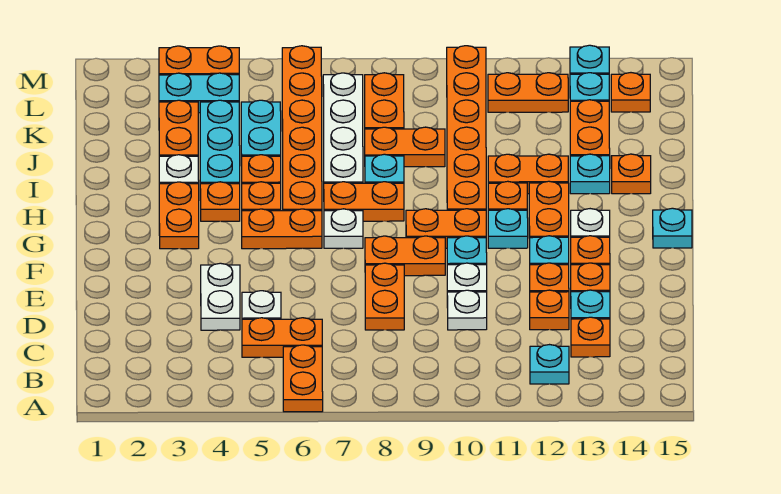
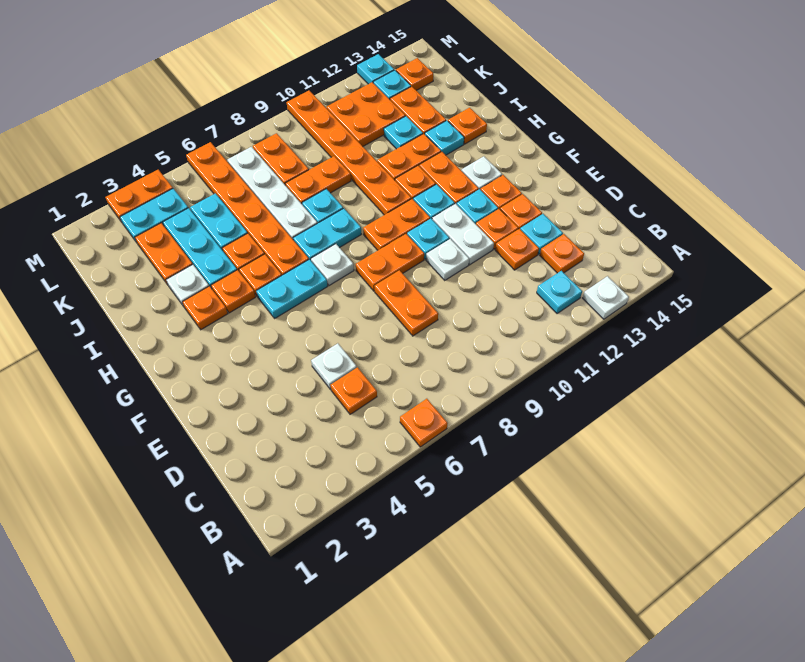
orange 1x2 plate [283,345,323,412] -> orange 1x1 plate [400,399,448,447]
orange 1x2 plate [242,318,322,357] -> orange 1x1 plate [331,367,377,414]
white 1x2 plate [201,263,240,330] -> white 1x2 plate moved to [432,204,494,265]
white 1x1 plate [447,290,487,330] -> white 1x1 plate moved to [583,276,629,319]
orange 1x2 plate [159,182,199,249] -> orange 1x1 plate [183,286,228,330]
orange 1x2 plate [242,209,322,249] -> cyan 1x2 plate [256,259,328,318]
cyan 1x1 plate [653,208,692,248] -> cyan 1x1 plate moved to [384,116,423,149]
orange 1x2 plate [324,182,404,221] -> cyan 1x2 plate [293,208,361,260]
orange 1x2 plate [488,73,568,112] -> orange 2x2 plate [327,82,405,146]

